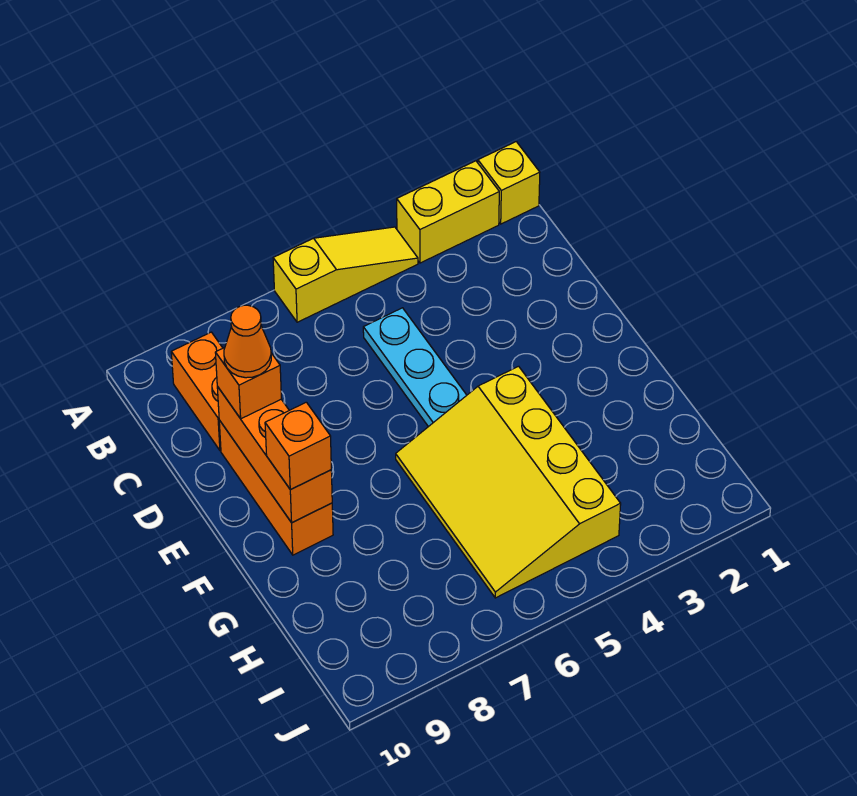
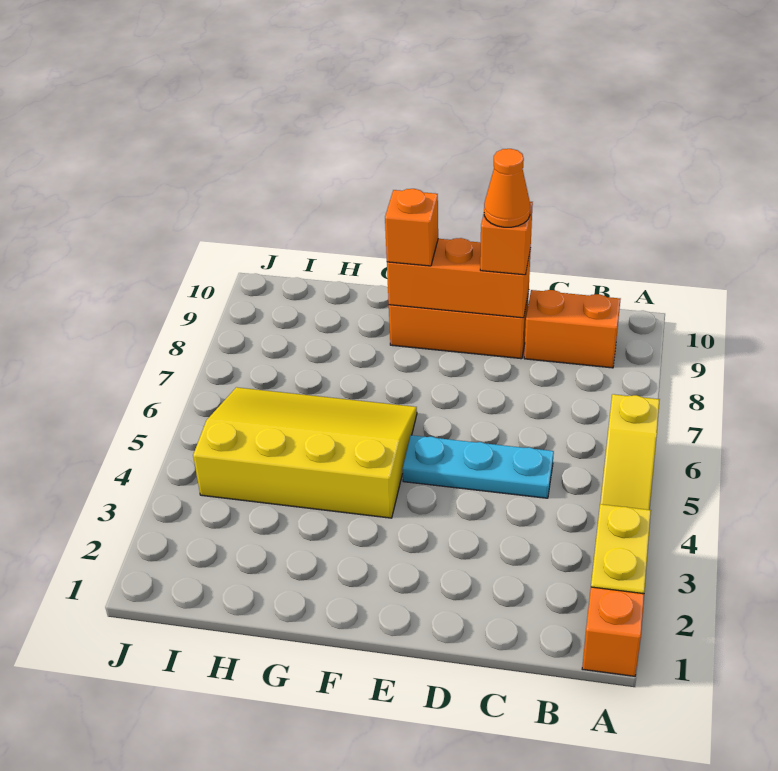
yellow 1x1 brick [478,142,540,224] -> orange 1x1 brick [582,587,644,676]

